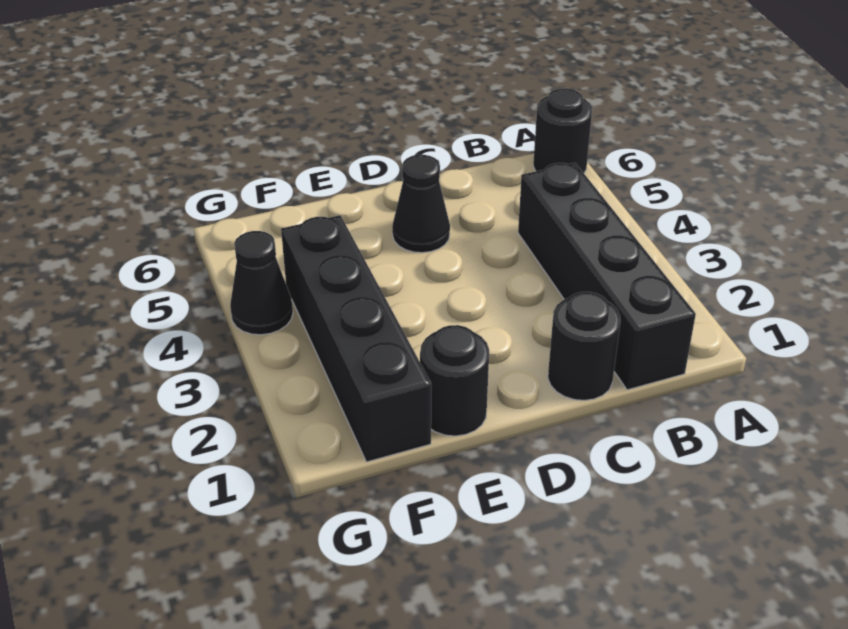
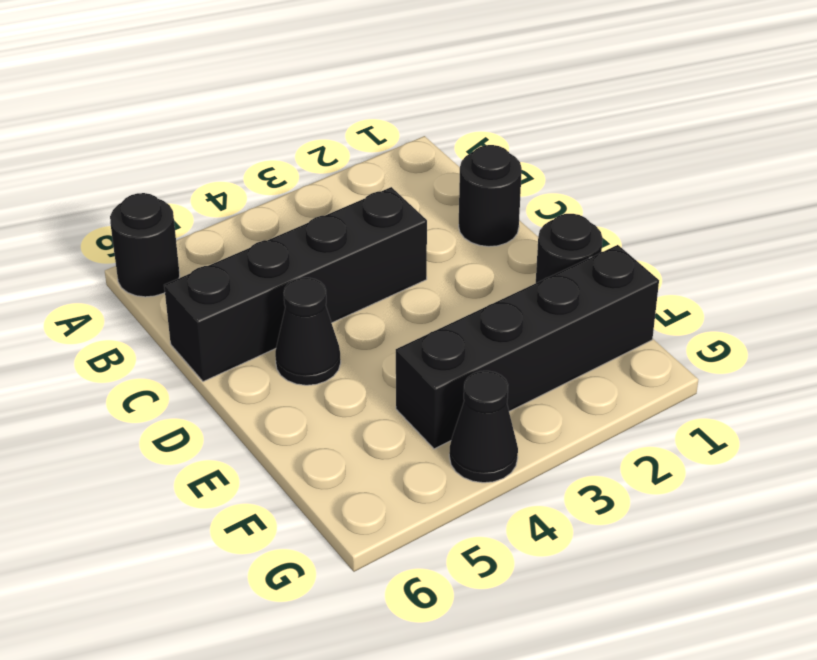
black 1x4 brick [518,163,696,390] -> black 1x4 brick moved to [164,187,427,382]

